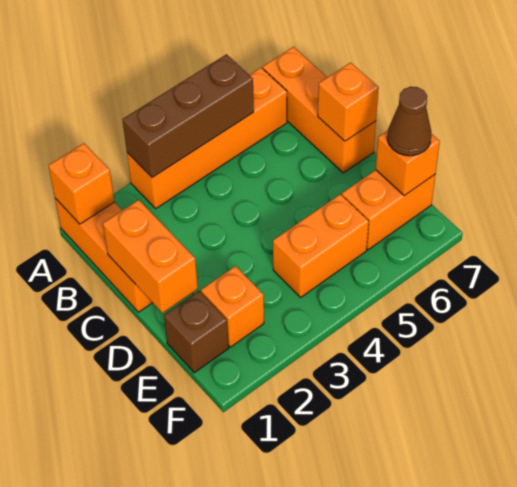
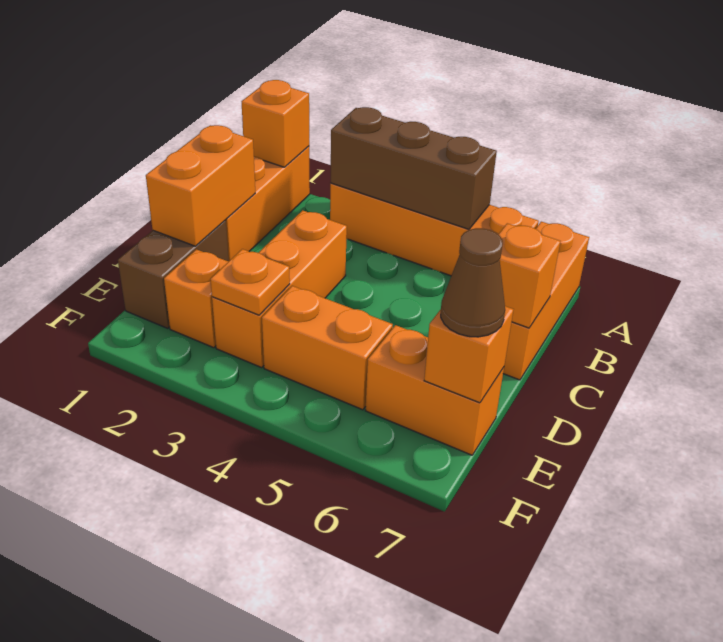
none -> orange 1x3 brick [212,210,347,368]
brown 1x1 brick [164,291,229,373] -> brown 1x2 brick [118,220,229,329]
none -> orange 1x1 plate [210,249,290,315]

